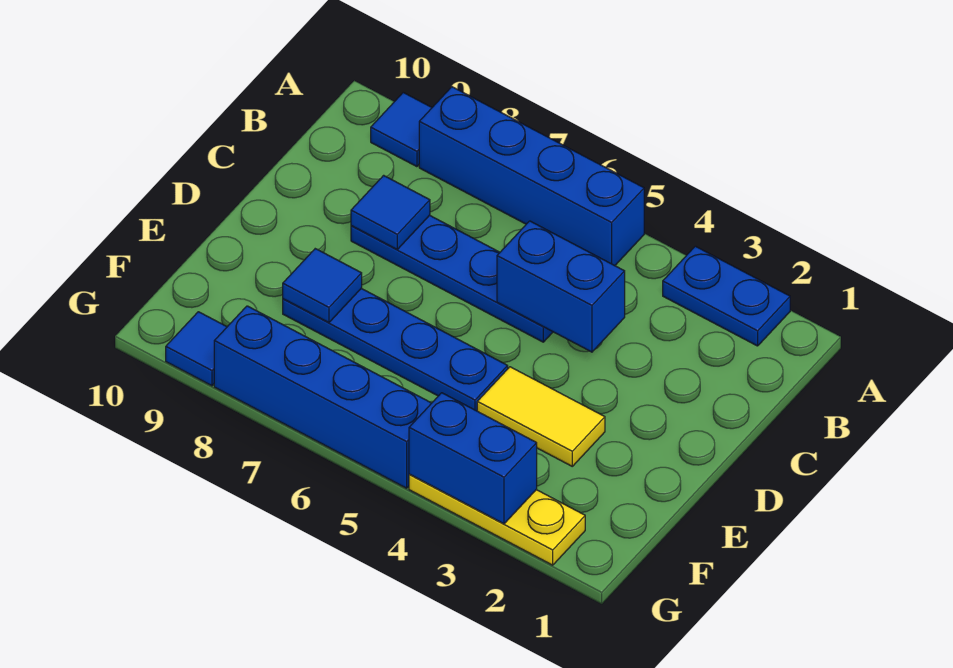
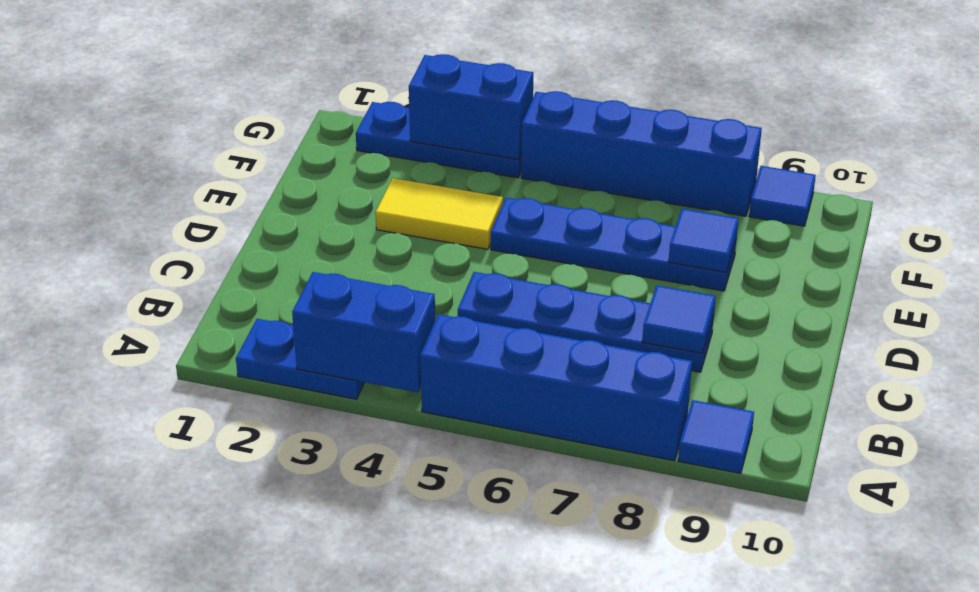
blue 1x2 brick [497,221,625,352] -> blue 1x2 brick moved to [292,272,435,392]
yellow 1x3 plate [409,474,585,565] -> blue 1x3 plate [356,102,522,178]

